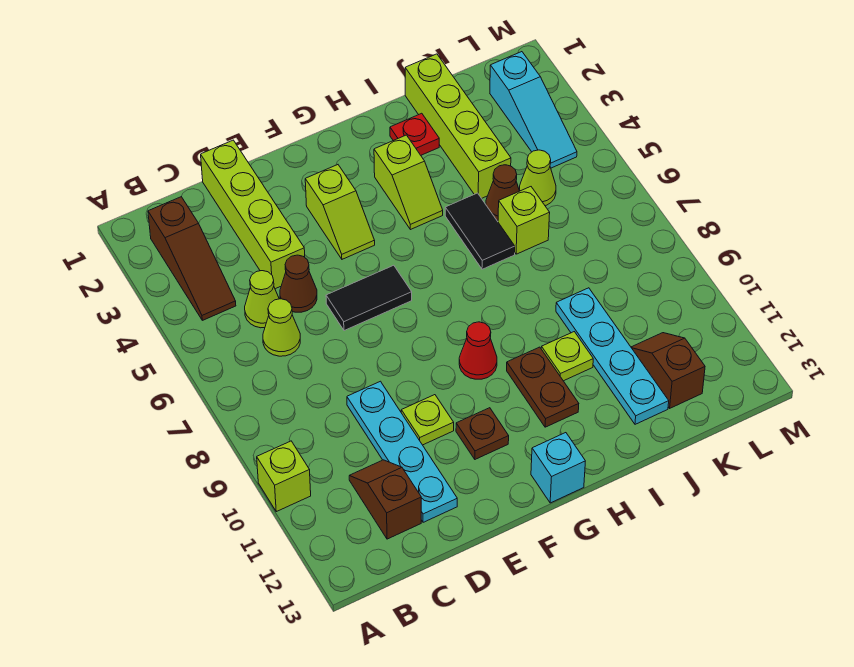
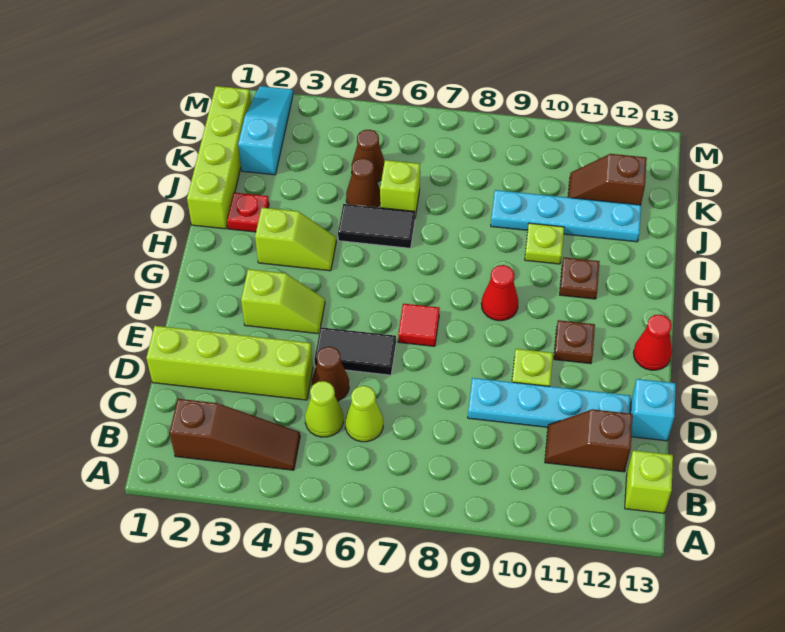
lime 1x1 brick [257,441,311,512] -> lime 1x1 brick moved to [625,450,673,513]
black 1x2 tile [326,265,412,331] -> black 1x2 tile turned to [315,327,396,375]
none -> red 1x1 tile [398,304,440,346]
none -> red 1x1 cone [633,315,672,370]
cyan 1x1 brick [531,433,585,503] -> cyan 1x1 brick moved to [630,379,676,441]
brown 1x2 plate [507,347,579,427] -> brown 1x1 plate [560,257,600,299]
lime 1x4 brick [405,54,511,198] -> lime 1x4 brick turned to [187,86,251,229]
lime 1x1 cone [519,150,556,206] -> brown 1x1 cone [351,130,385,182]
cyan 1x3 slope [490,52,577,168] -> cyan 1x3 slope turned to [238,86,293,175]

